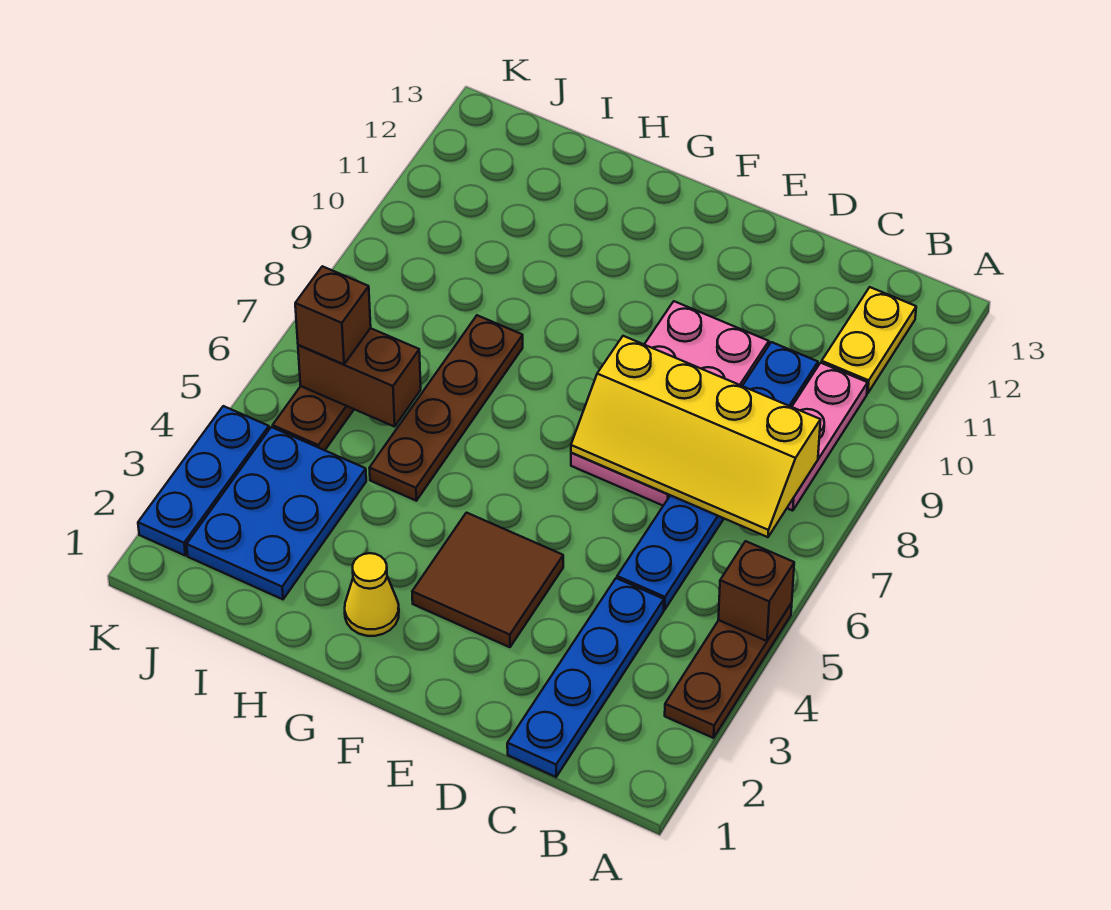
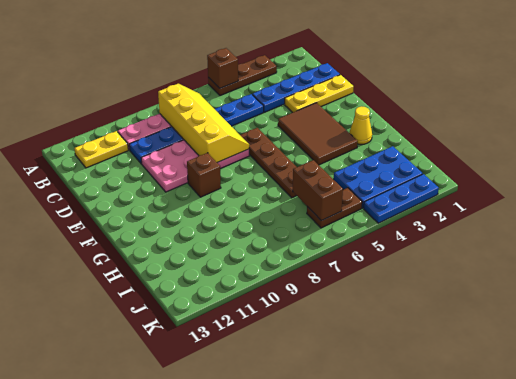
none -> yellow 1x3 plate [285,75,354,113]
brown 2x2 tile [412,513,563,647] -> brown 2x3 tile [278,103,358,165]
brown 1x4 plate [370,315,523,501] -> brown 1x4 plate turned to [240,128,297,198]
brown 1x1 brick [295,266,371,365] -> brown 1x1 brick moved to [187,153,221,197]

